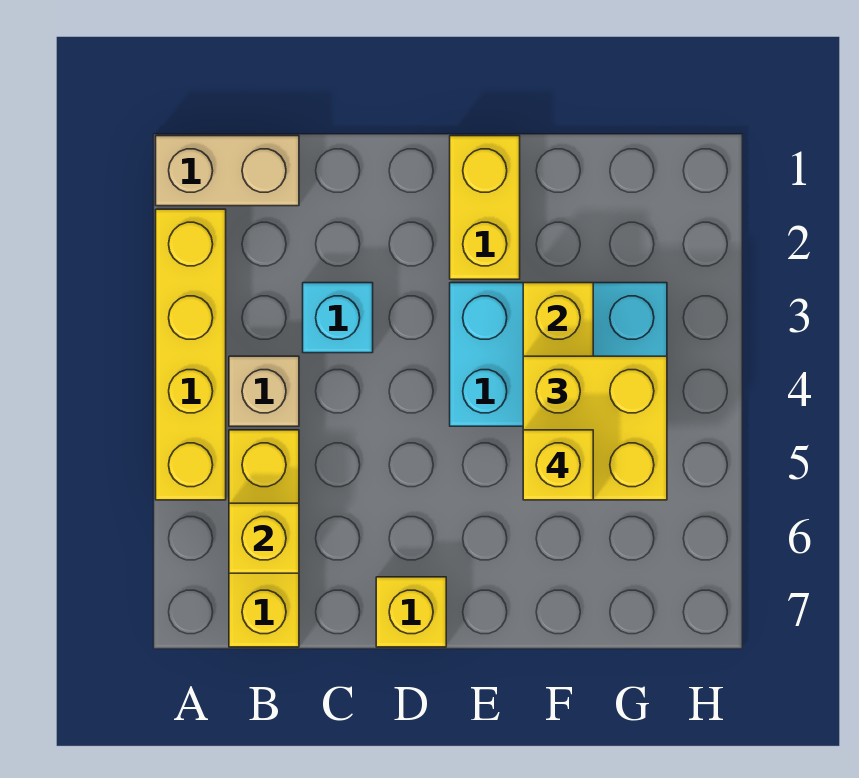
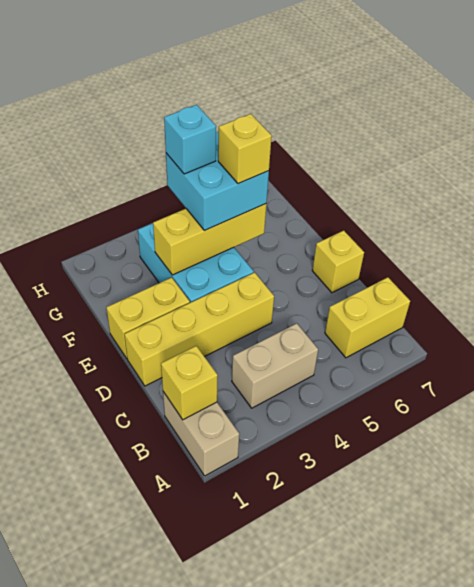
yellow 1x4 brick [156,209,226,500] -> yellow 1x4 brick moved to [124,273,274,386]
tan 1x1 brick [229,356,299,426] -> tan 1x2 brick [232,323,318,408]
yellow 1x3 brick [229,430,299,647] -> yellow 1x2 brick [325,277,410,358]
yellow 1x1 brick [229,503,299,573] -> yellow 1x1 brick moved to [161,346,218,420]
cyan 1x1 brick [303,283,373,353] -> cyan 1x1 brick moved to [164,105,216,174]
yellow 2x2 brick [523,356,667,500] -> cyan 2x2 brick [166,131,269,230]

